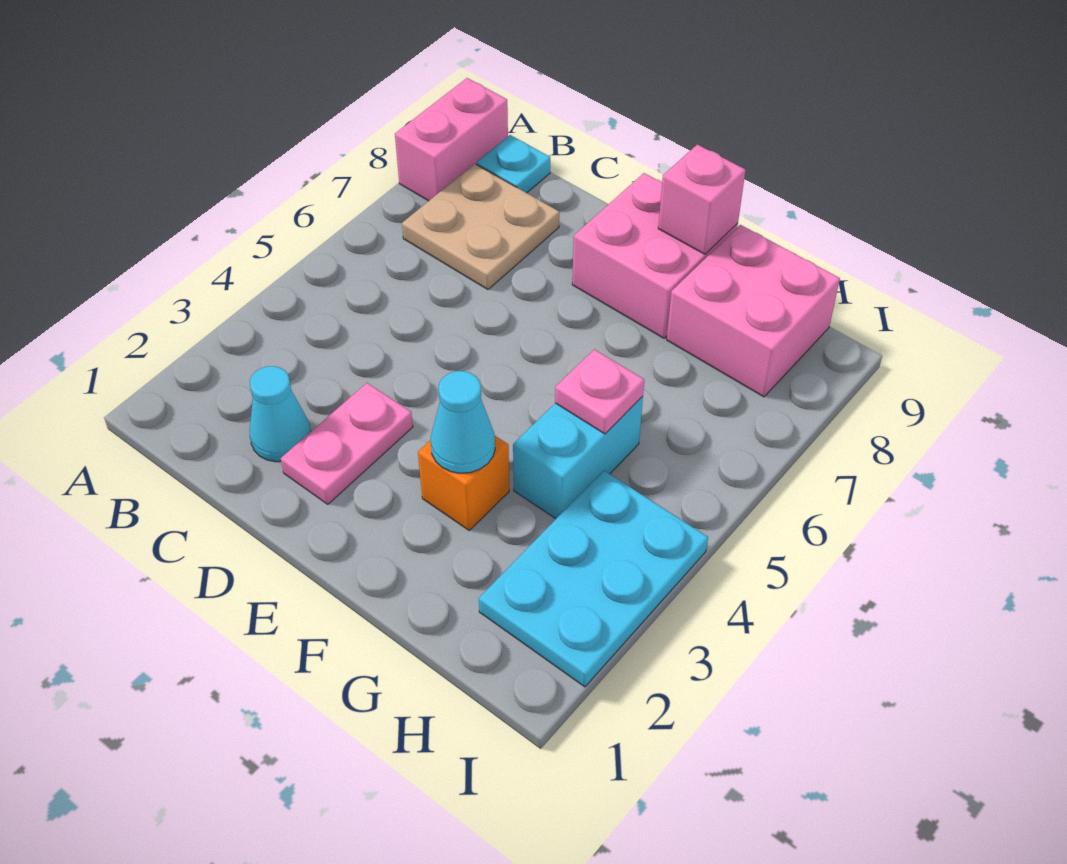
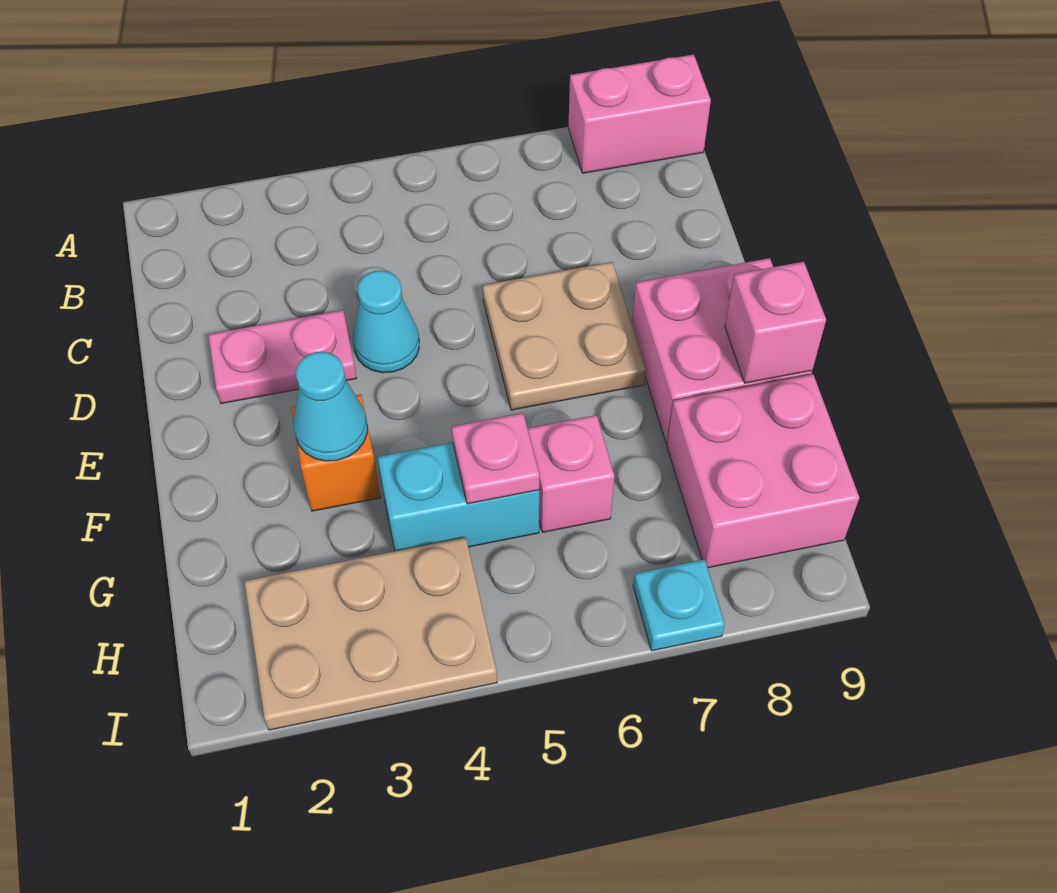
tan 2x2 plate [402,164,559,289] -> tan 2x2 plate moved to [482,262,646,410]
cyan 1x1 plate [476,135,550,193] -> cyan 1x1 plate moved to [633,559,725,651]
cyan 1x1 cone [250,366,311,462] -> cyan 1x1 cone moved to [353,271,419,373]
none -> pink 1x1 brick [527,415,614,532]
cyan 2x3 plate [479,470,708,687] -> tan 2x3 plate [244,537,497,730]

